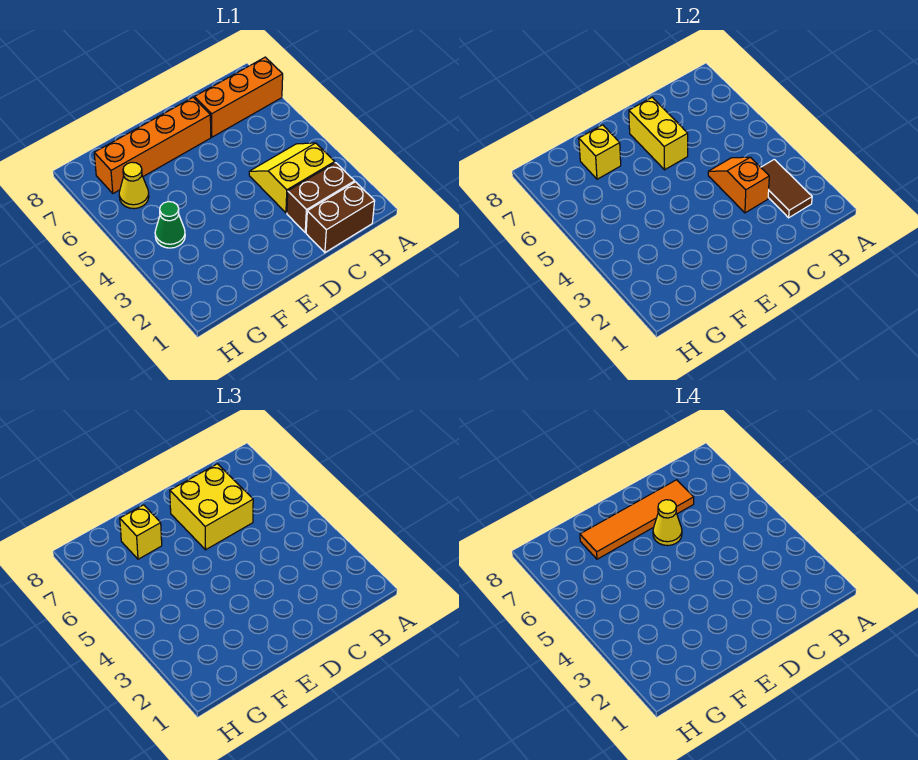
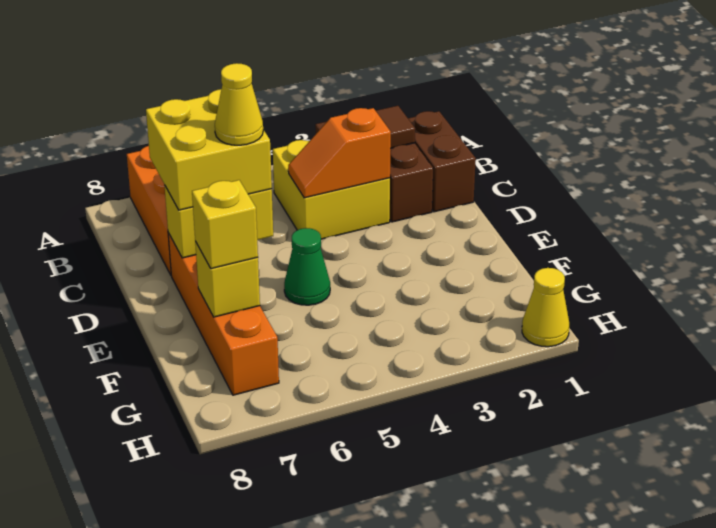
yellow 2x2 slope [249,143,335,213] -> yellow 2x2 brick [273,140,390,239]
orange 1x4 tile [580,480,694,559] -> none
green 1x1 cone [155,202,185,248] -> green 1x1 cone moved to [284,228,330,305]
yellow 1x1 cone [119,162,149,209] -> yellow 1x1 cone moved to [522,268,569,347]

